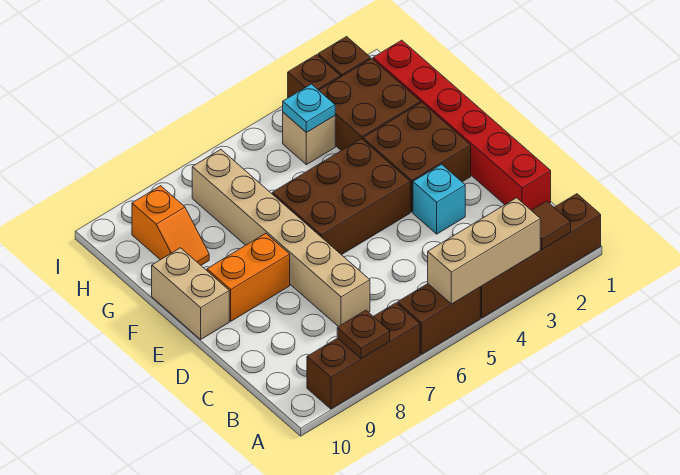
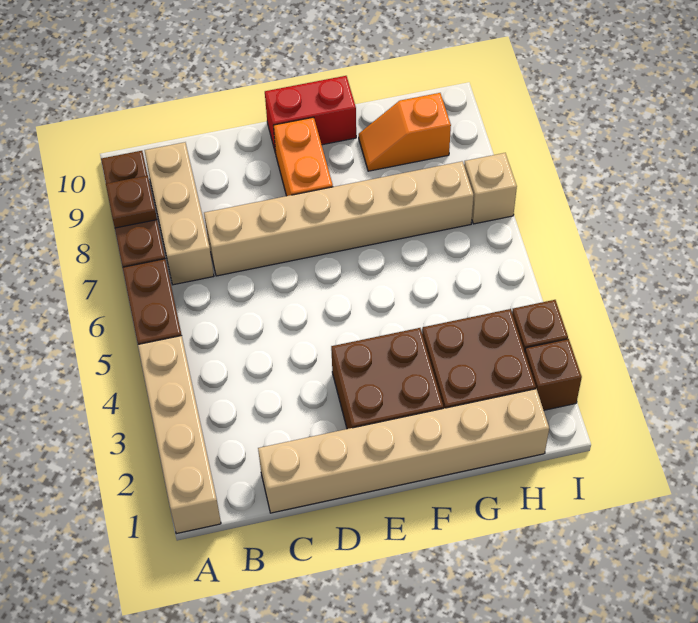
brown 1x4 brick [480,194,601,318] -> tan 1x4 brick [138,336,221,534]
brown 1x1 tile [531,201,571,249] -> none
tan 1x3 brick [428,198,540,304] -> tan 1x3 brick moved to [144,142,214,285]
red 1x6 brick [373,40,551,210] -> tan 1x6 brick [258,389,549,513]
cyan 1x1 brick [413,164,465,234] -> none
brown 2x3 brick [272,139,410,255] -> none
tan 1x2 brick [152,248,229,339] -> red 1x2 brick [265,76,356,153]
tan 1x1 brick [283,112,335,165] -> tan 1x1 brick moved to [464,153,517,224]
cyan 1x1 plate [283,84,335,133] -> none

